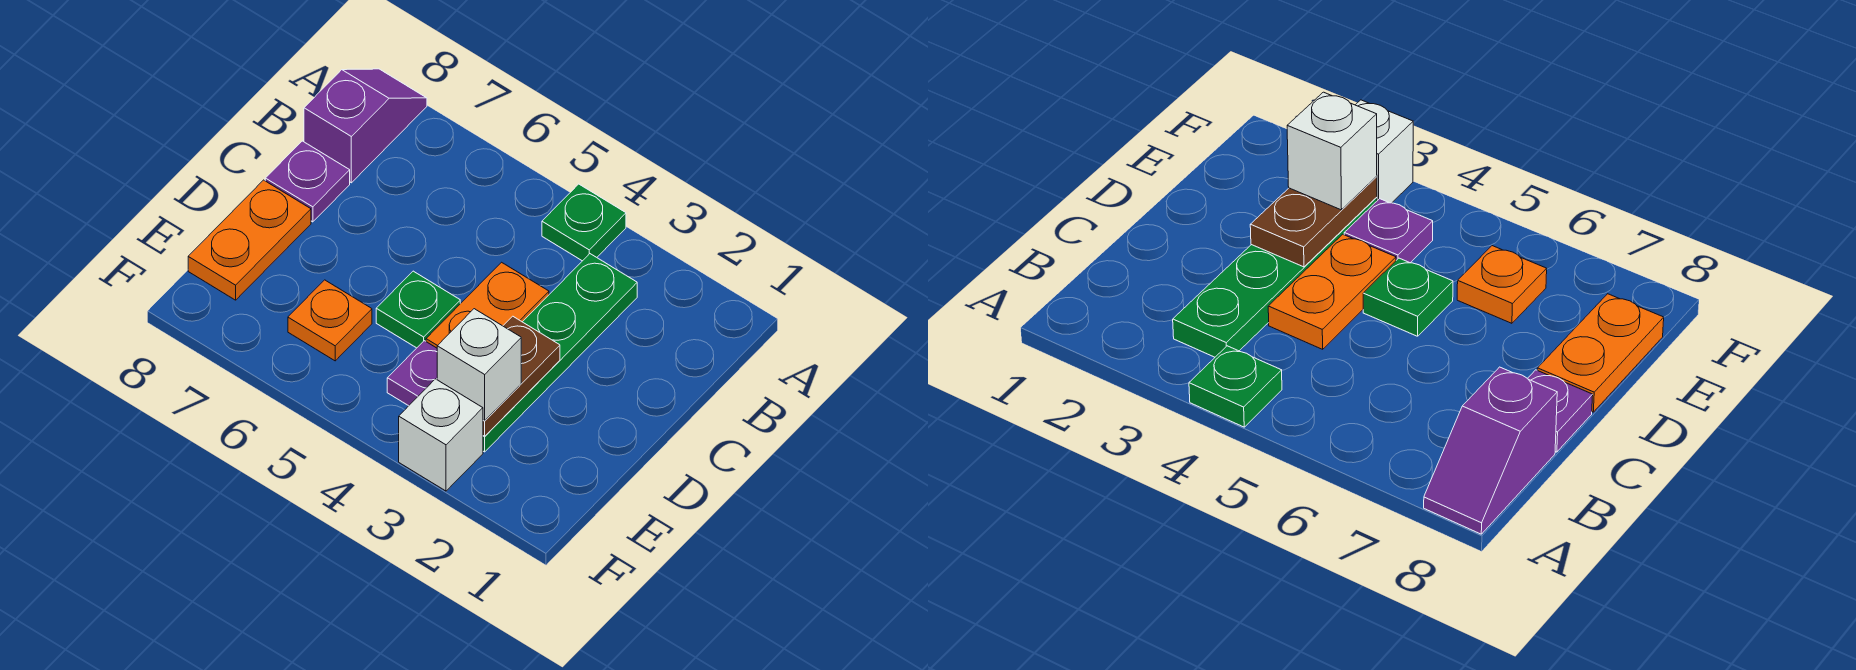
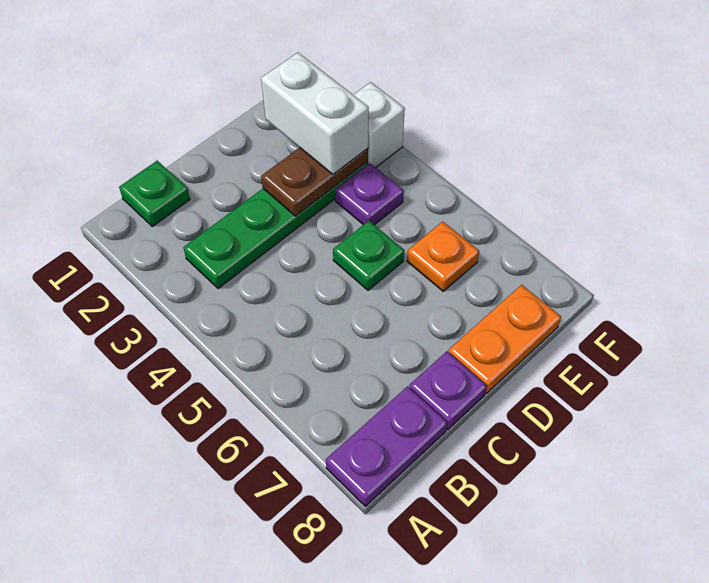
green 1x1 plate [542,184,626,261] -> green 1x1 plate moved to [119,161,190,226]
purple 1x2 slope [304,69,427,183] -> purple 1x2 plate [326,386,447,506]
orange 1x2 plate [426,262,549,348] -> none
white 1x1 brick [437,309,521,421] -> white 1x2 brick [261,53,369,174]

